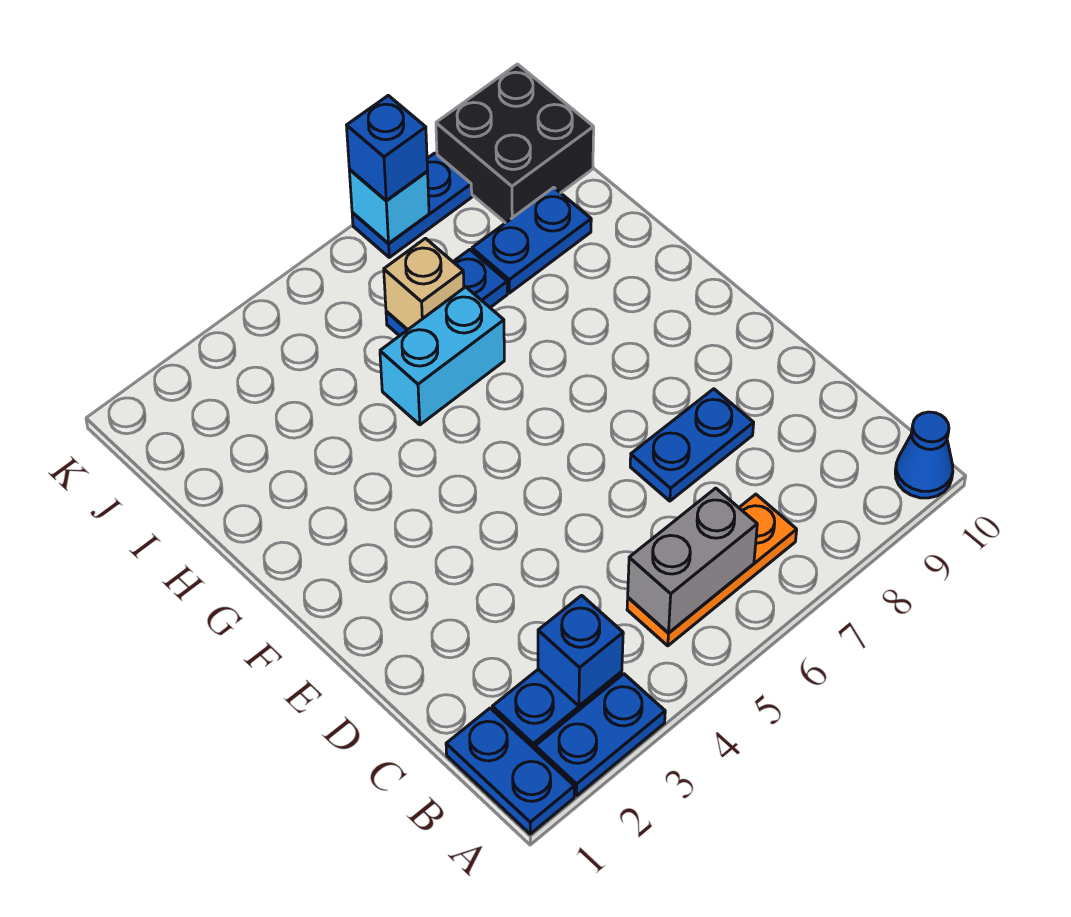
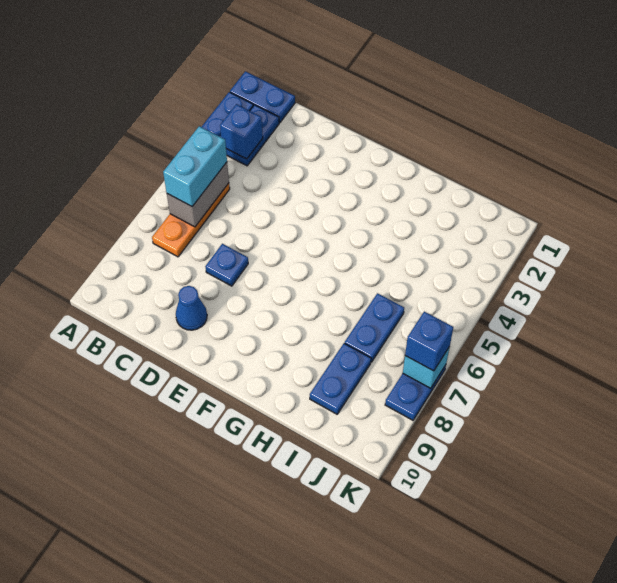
blue 1x1 cone [895,412,953,498] -> blue 1x1 cone moved to [176,286,207,330]
blue 1x2 plate [630,389,754,501] -> blue 1x1 plate [205,244,248,286]
cyan 1x2 brick [380,287,504,425] -> cyan 1x2 brick moved to [163,126,227,206]
tan 1x1 brick [384,238,464,330] -> none
black 2x2 brick [436,64,594,223] -> none

